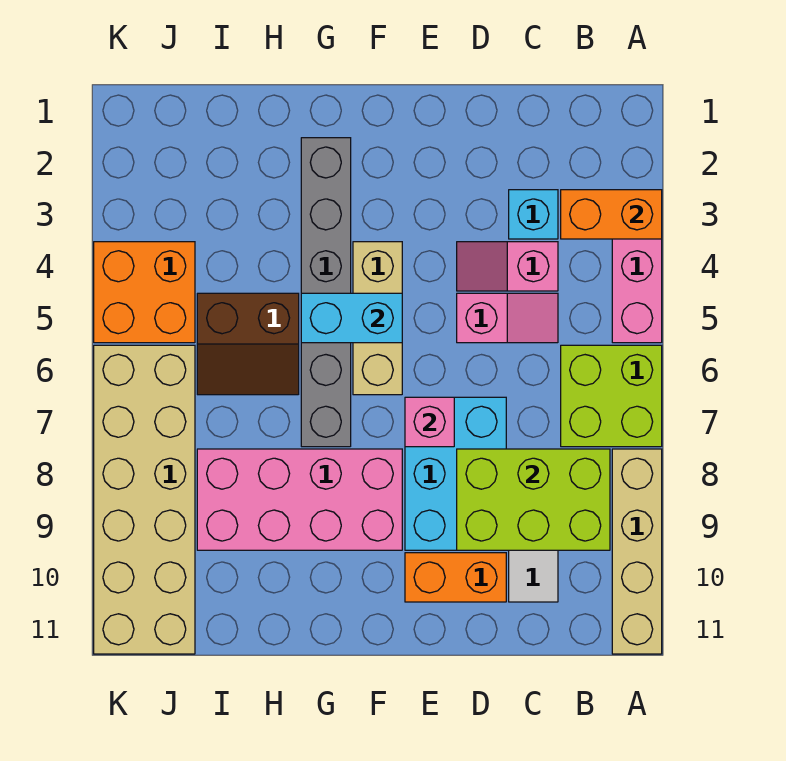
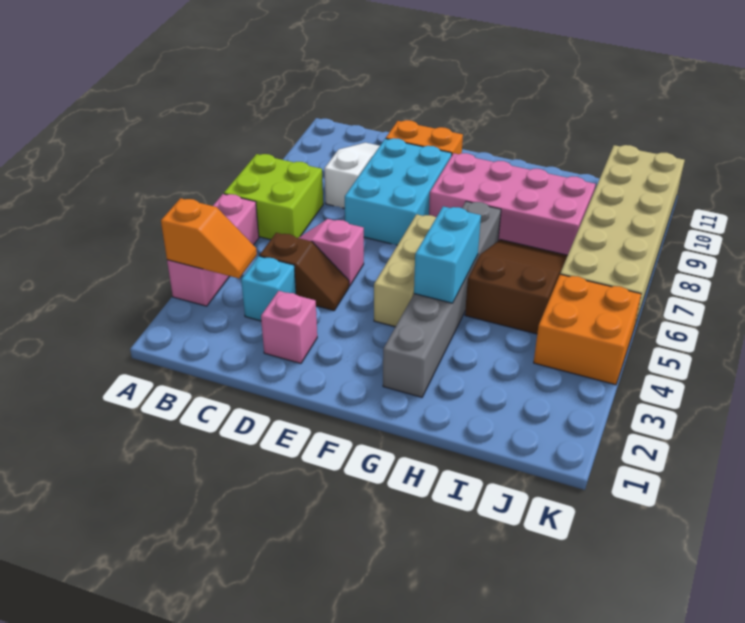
orange 1x2 brick [561,190,662,239] -> orange 1x2 slope [161,198,257,278]
tan 1x4 brick [612,449,662,654] -> none
lime 2x3 brick [457,449,610,550] -> none
pink 1x2 slope [457,242,558,291] -> brown 1x2 slope [260,233,349,311]
pink 1x1 brick [405,397,454,447] -> pink 1x1 brick moved to [261,291,317,363]
cyan 1x2 brick [301,293,402,343] -> cyan 1x2 brick turned to [414,206,481,303]
brown 2x2 slope [197,293,299,395] -> brown 2x3 slope [465,240,568,334]

